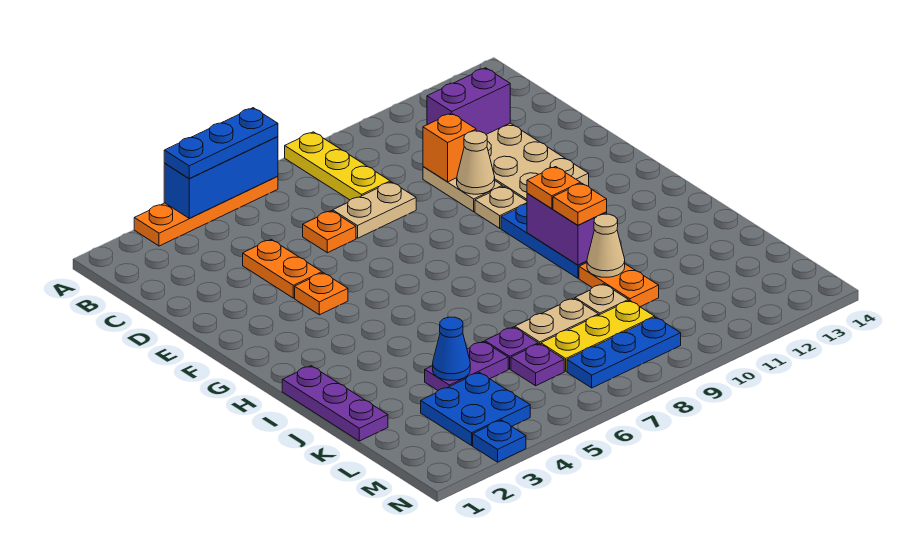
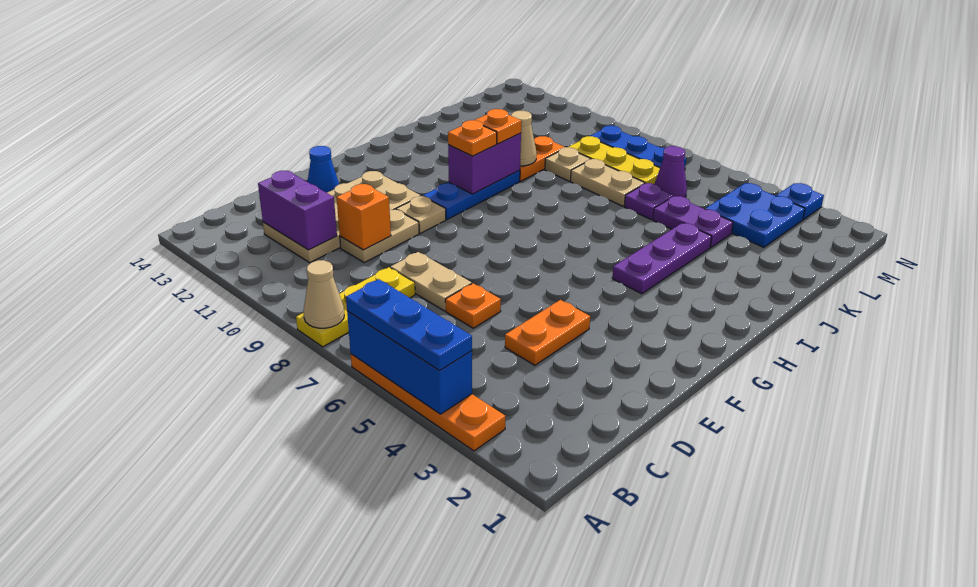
tan 1x1 cone [457,131,495,194] -> tan 1x1 cone moved to [303,260,344,328]
orange 1x1 plate [295,273,348,315] -> none
purple 1x3 plate [282,366,388,441] -> purple 1x3 plate moved to [612,223,712,294]
blue 1x1 cone [432,317,470,380] -> blue 1x1 cone moved to [308,146,339,193]
purple 1x1 plate [511,344,564,386] -> purple 1x1 cone [655,146,687,198]

